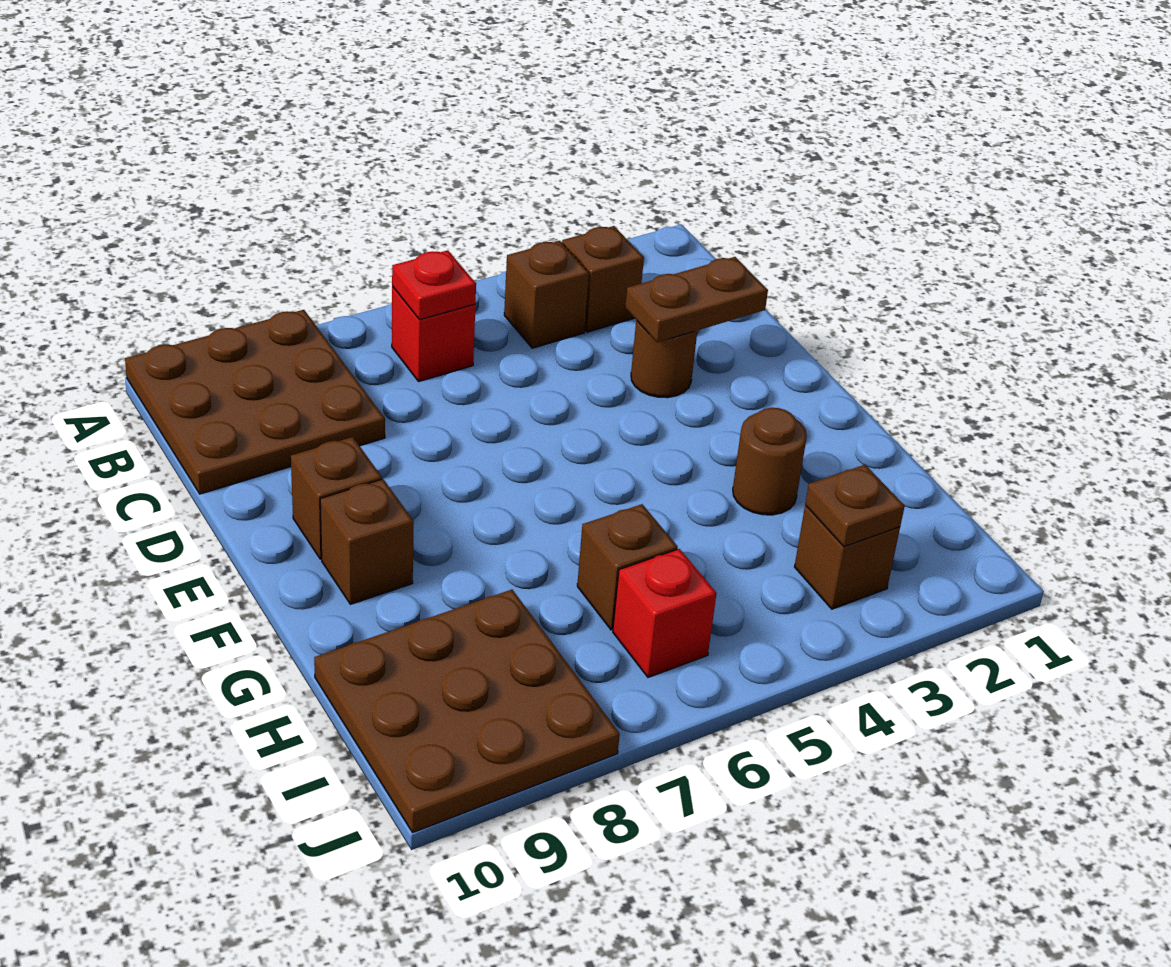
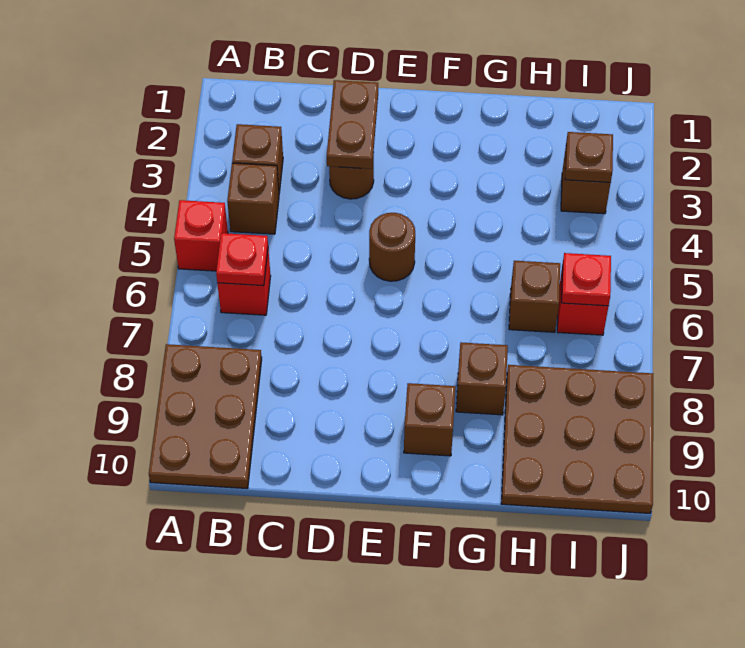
none -> red 1x1 brick [174,200,228,271]
brown 3x3 plate [125,310,385,494] -> brown 2x3 plate [149,344,262,489]
brown 1x1 brick [291,437,382,559] -> brown 1x1 brick moved to [456,343,508,415]
brown 1x1 round brick [733,408,807,515] -> brown 1x1 round brick moved to [369,213,415,281]
none -> red 1x1 plate [562,253,611,306]

